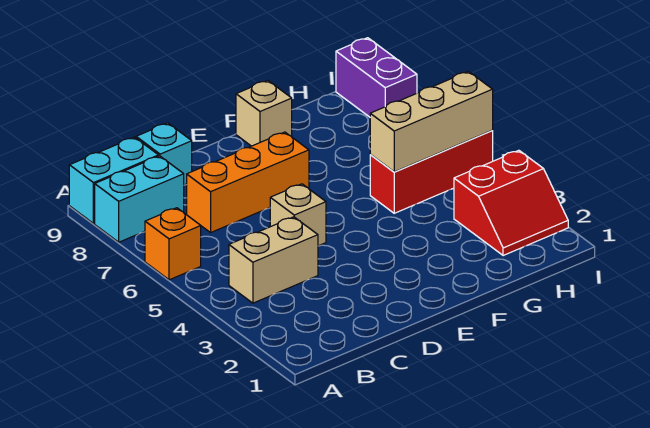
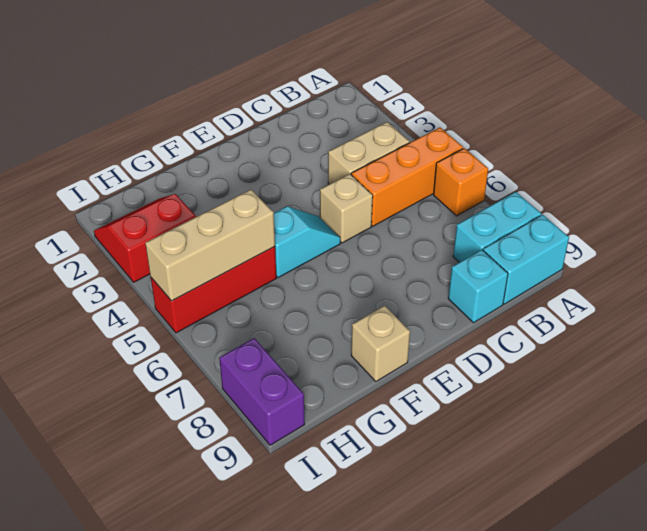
orange 1x3 brick [187,132,309,233] -> orange 1x3 brick moved to [351,127,463,226]
none -> cyan 1x2 slope [274,206,341,278]

